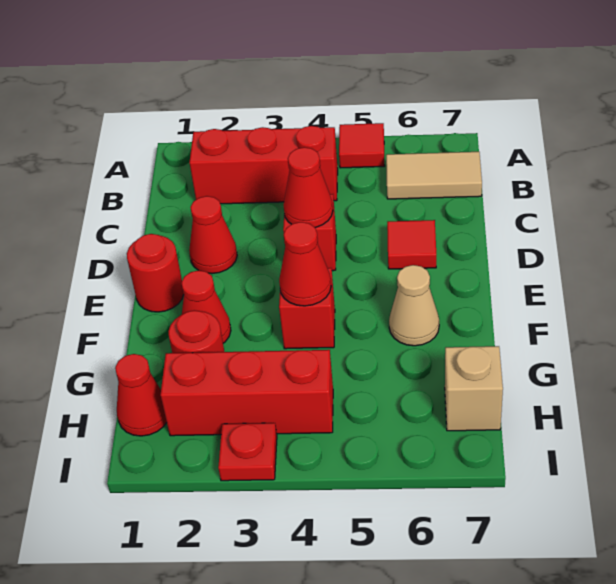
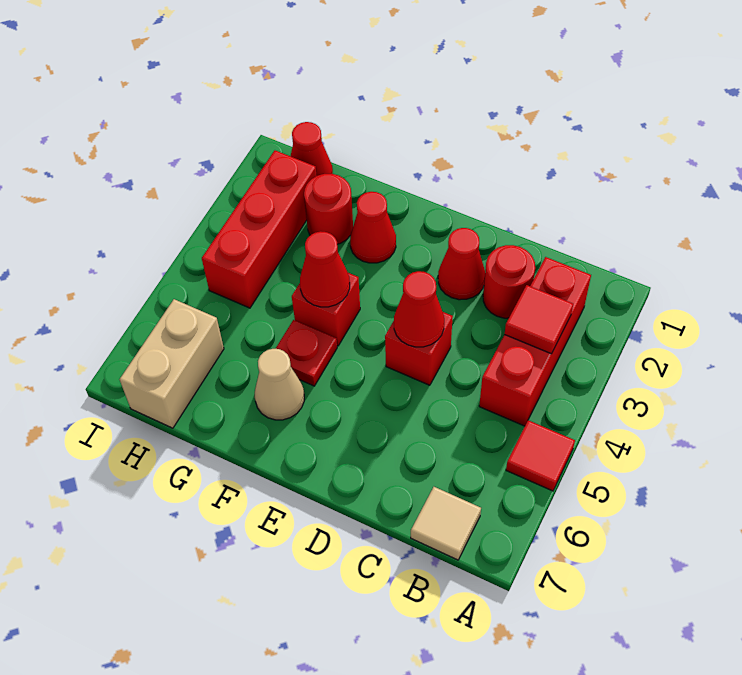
tan 1x2 tile [386,152,482,199] -> tan 1x1 tile [411,487,481,560]
red 1x1 tile [387,220,436,269] -> red 1x1 tile moved to [505,285,573,354]
red 1x1 round brick [127,234,184,312] -> red 1x1 round brick moved to [483,245,535,318]
tan 1x1 brick [445,346,503,431] -> tan 1x2 brick [120,299,224,428]
red 1x1 plate [218,423,277,481] -> red 1x1 plate moved to [276,320,337,386]

